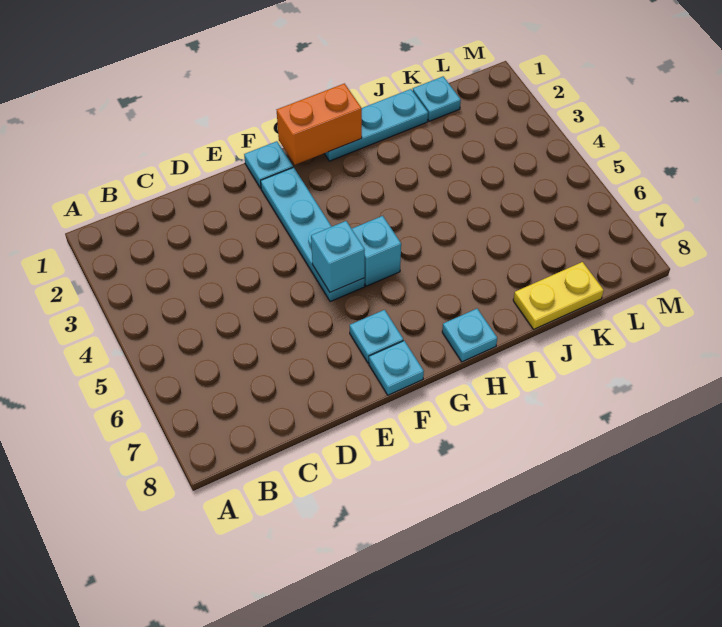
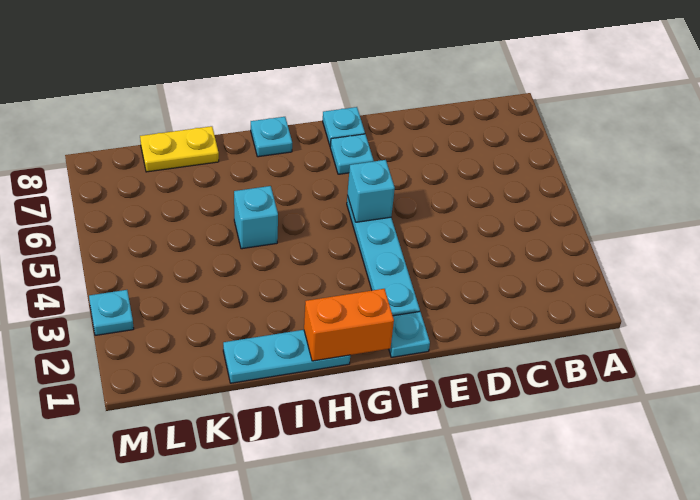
cyan 1x1 brick [352,216,401,286] -> cyan 1x1 brick moved to [234,186,278,249]
cyan 1x1 plate [413,76,461,121] -> cyan 1x1 plate moved to [89,290,134,335]

